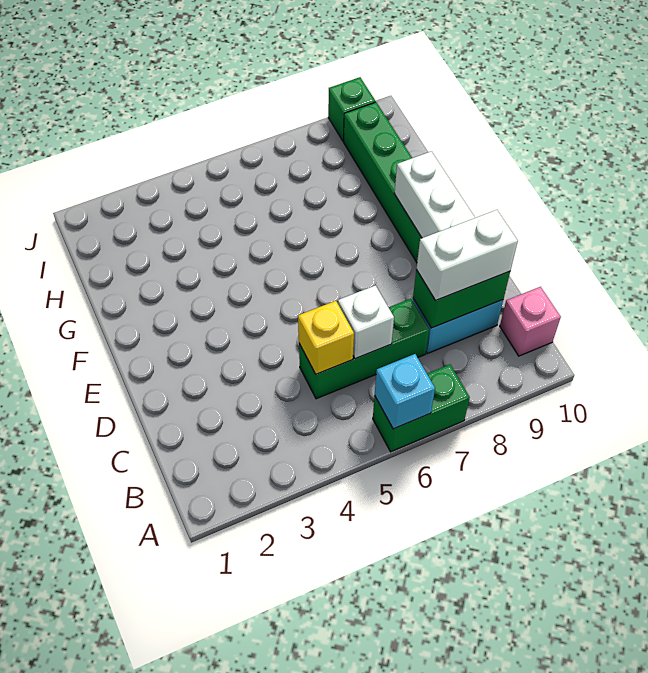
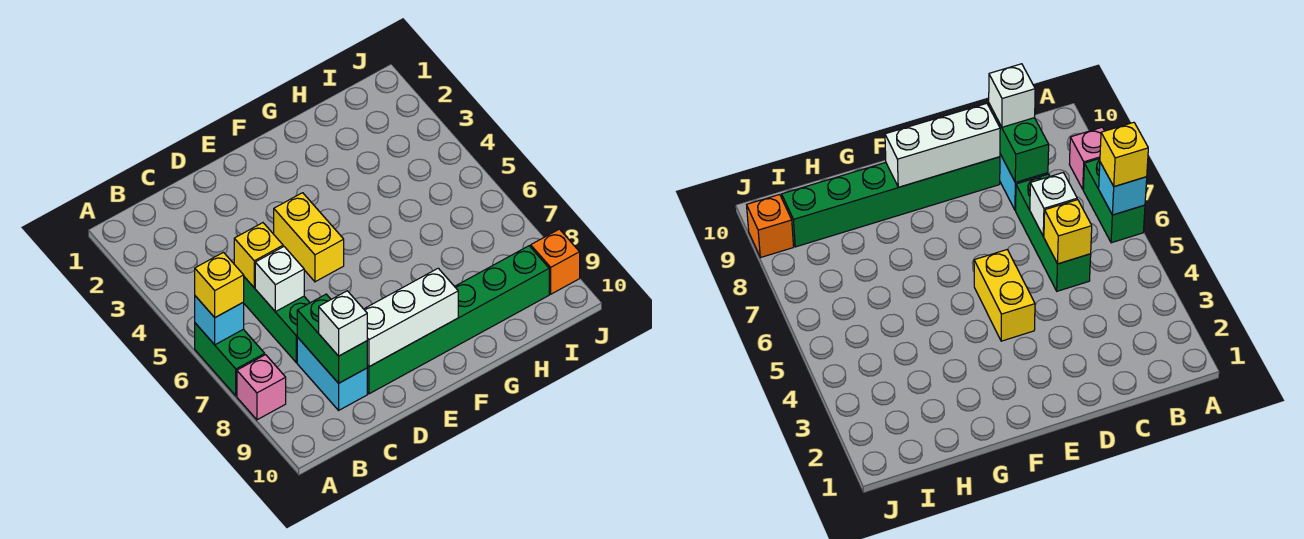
none -> yellow 1x1 brick [195,252,244,317]
pink 1x1 brick [500,287,561,356] -> pink 1x1 brick moved to [237,355,286,420]
white 1x2 brick [416,210,518,300] -> white 1x1 brick [319,291,367,356]
none -> yellow 1x2 brick [274,193,344,282]
green 1x1 brick [328,77,376,141] -> orange 1x1 brick [531,229,580,294]

